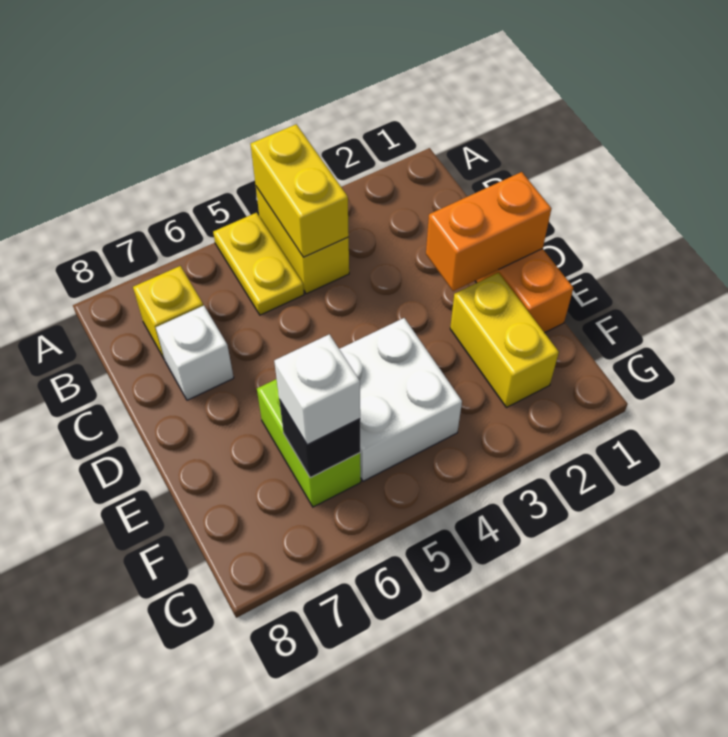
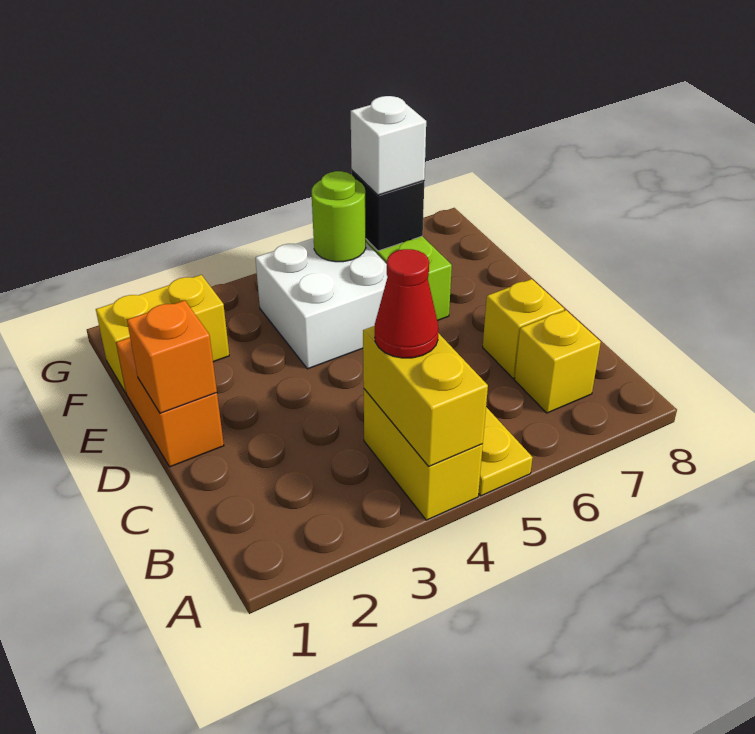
none -> red 1x1 cone [375,249,439,358]
white 1x1 brick [156,305,234,400] -> yellow 1x1 brick [483,279,564,378]
orange 1x2 brick [426,172,551,291] -> orange 1x1 brick [127,300,217,413]
yellow 1x2 brick [450,273,559,408] -> yellow 1x2 brick turned to [96,275,229,393]
none -> lime 1x1 round brick [312,171,366,262]

